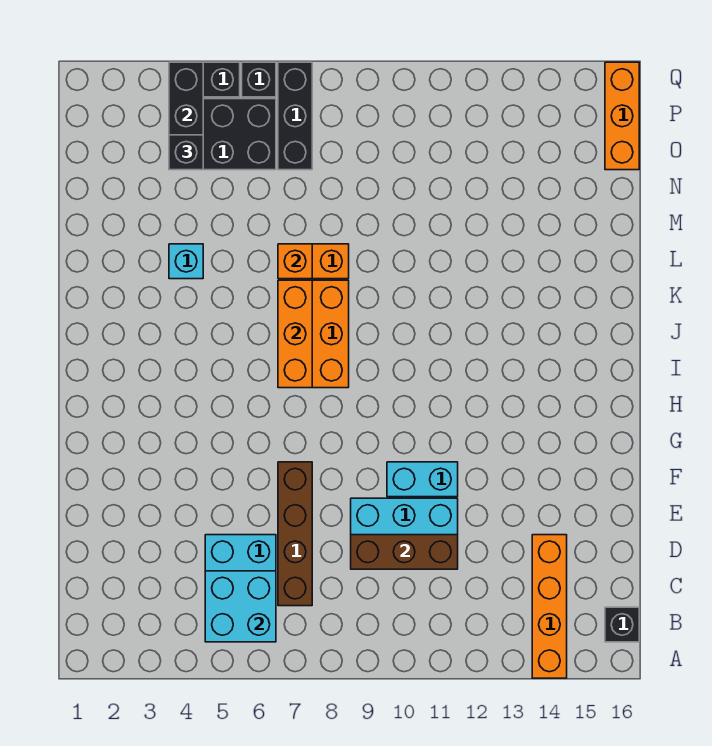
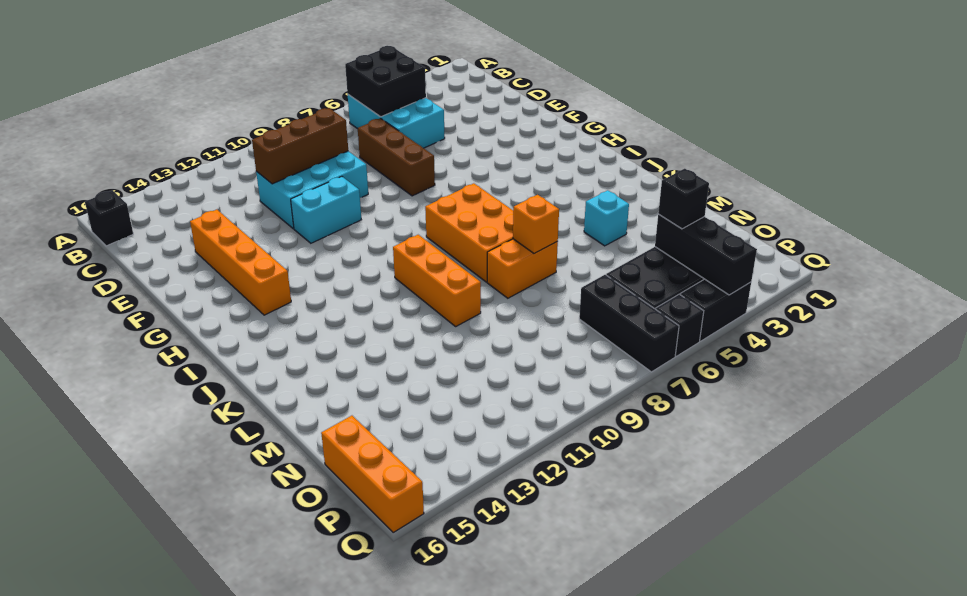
orange 1x4 brick [532,535,567,678] -> orange 1x4 brick moved to [190,210,291,315]
cyan 2x2 brick [205,571,276,642] -> black 2x2 brick [345,46,426,117]
brown 1x4 brick [278,462,312,606] -> brown 1x3 brick [358,118,435,196]
orange 1x3 brick [278,280,312,388] -> orange 1x3 brick moved to [393,235,481,326]

